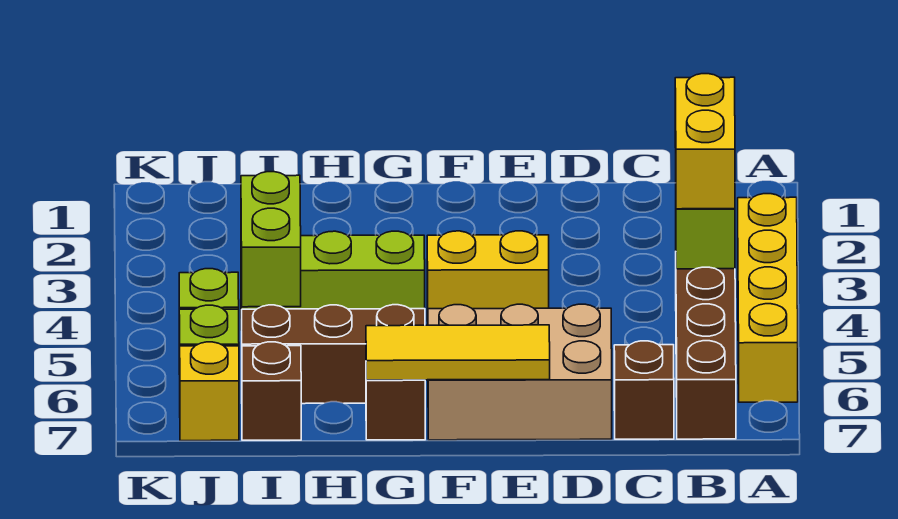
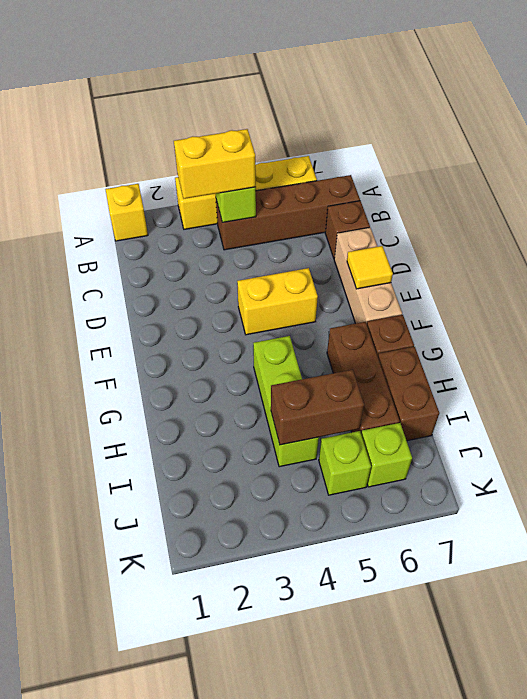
tan 2x3 brick [428,304,612,440] -> tan 1x3 brick [334,228,402,324]
yellow 1x2 brick [427,231,549,321] -> yellow 1x2 brick turned to [237,268,318,335]
yellow 1x3 tile [366,325,550,380] -> yellow 1x1 tile [347,246,393,289]
lime 1x2 brick [241,172,301,307] -> brown 1x2 brick [271,370,364,445]
brown 1x1 brick [242,342,301,440] -> brown 1x2 brick [378,347,439,441]
yellow 1x1 brick [180,342,239,441] -> yellow 1x1 brick moved to [105,184,148,241]

